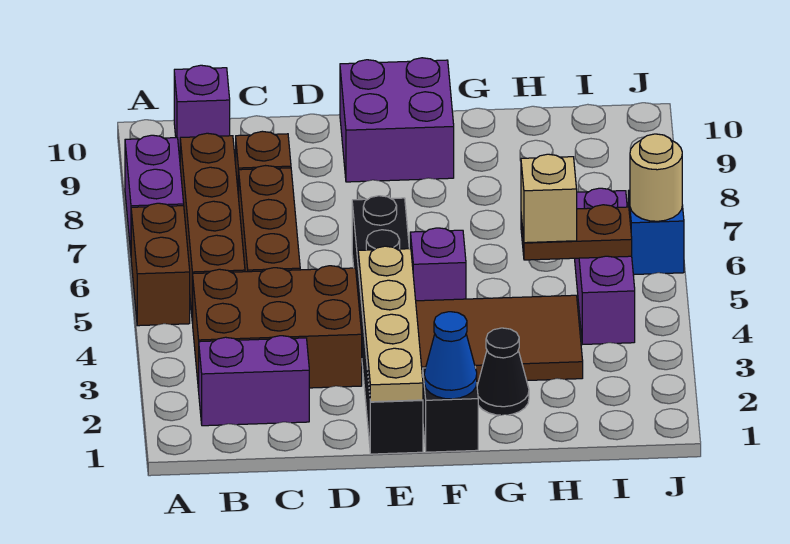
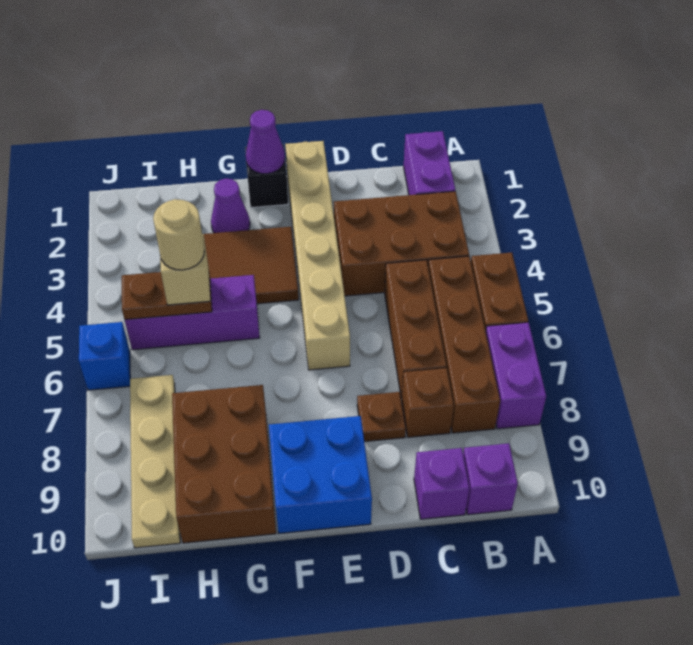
purple 1x2 brick [199,336,309,426] -> purple 1x2 brick turned to [404,131,455,195]
none -> brown 1x1 plate [357,392,406,442]
black 1x6 brick [352,196,423,454] -> tan 1x6 brick [285,141,350,370]
tan 1x4 plate [358,246,423,402] -> tan 1x4 plate moved to [130,375,180,548]
purple 2x2 brick [340,58,454,182] -> blue 2x2 brick [269,416,372,533]
blue 1x1 cone [424,312,477,399] -> purple 1x1 cone [246,110,285,174]
purple 1x1 brick [410,228,466,301] -> purple 1x1 brick moved to [414,448,469,519]
black 1x1 cone [477,328,529,415] -> purple 1x1 cone [211,179,250,233]
none -> brown 2x3 brick [172,385,276,543]
purple 1x3 brick [574,188,635,344] -> purple 1x3 brick turned to [125,275,260,350]
tan 1x1 round brick [630,134,682,221] -> tan 1x1 round brick moved to [153,199,204,270]

